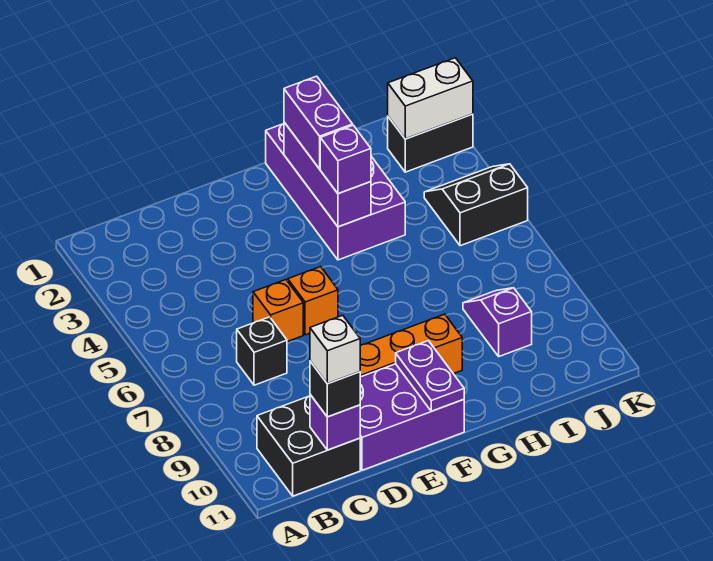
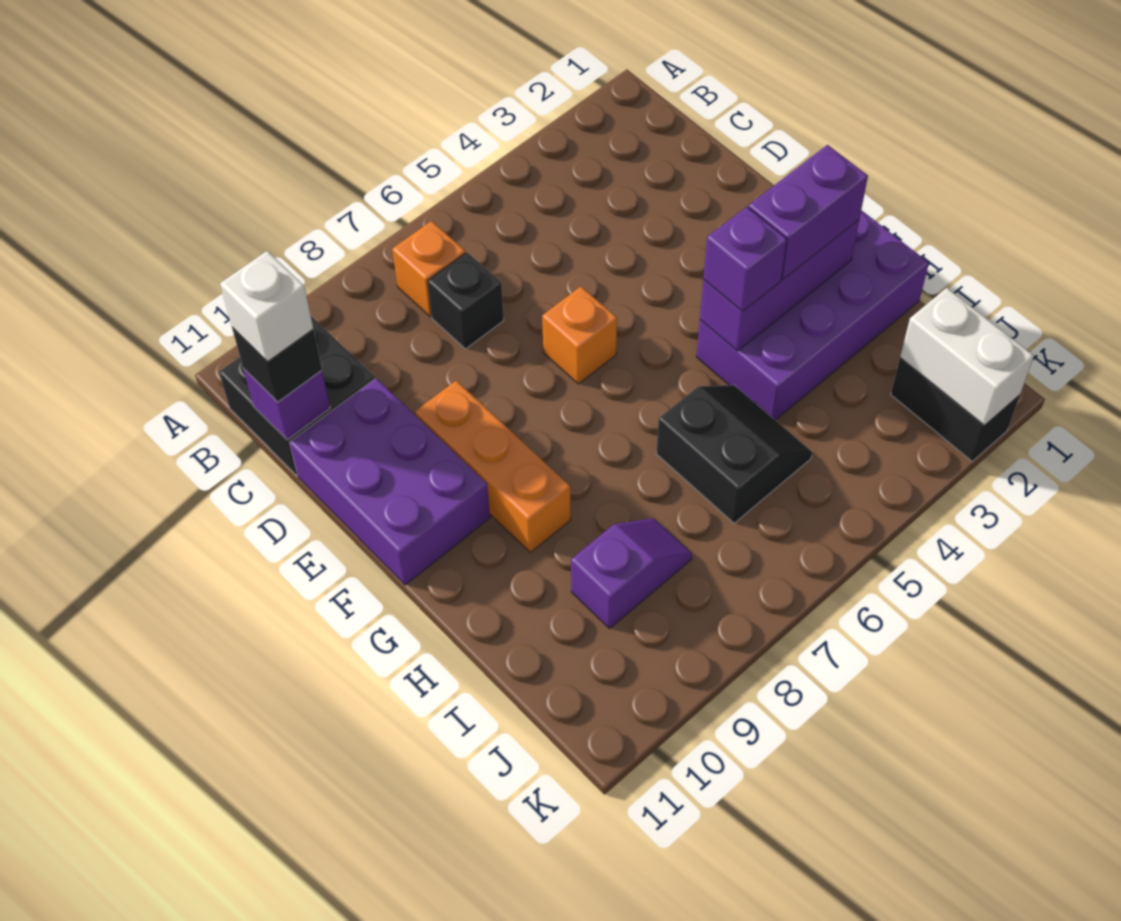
orange 1x1 brick [253,280,303,342] -> orange 1x1 brick moved to [392,221,465,317]
purple 1x2 plate [396,341,464,411] -> none
black 2x2 slope [424,164,528,246] -> black 2x2 slope moved to [656,385,812,523]

